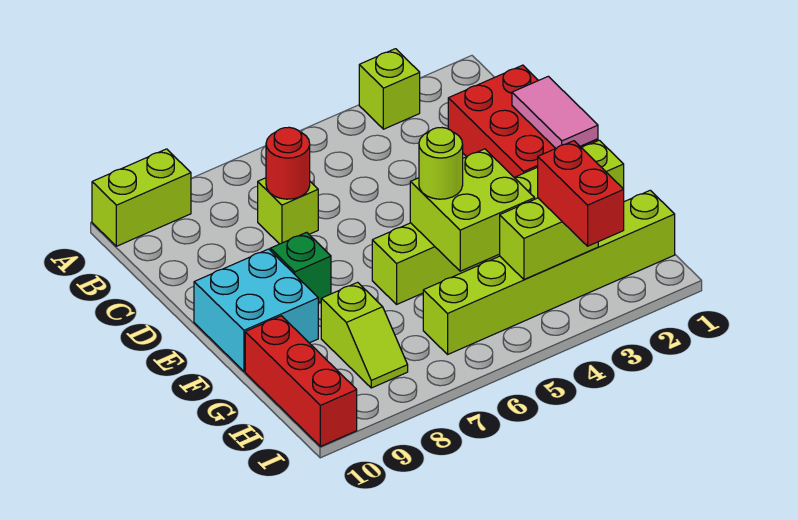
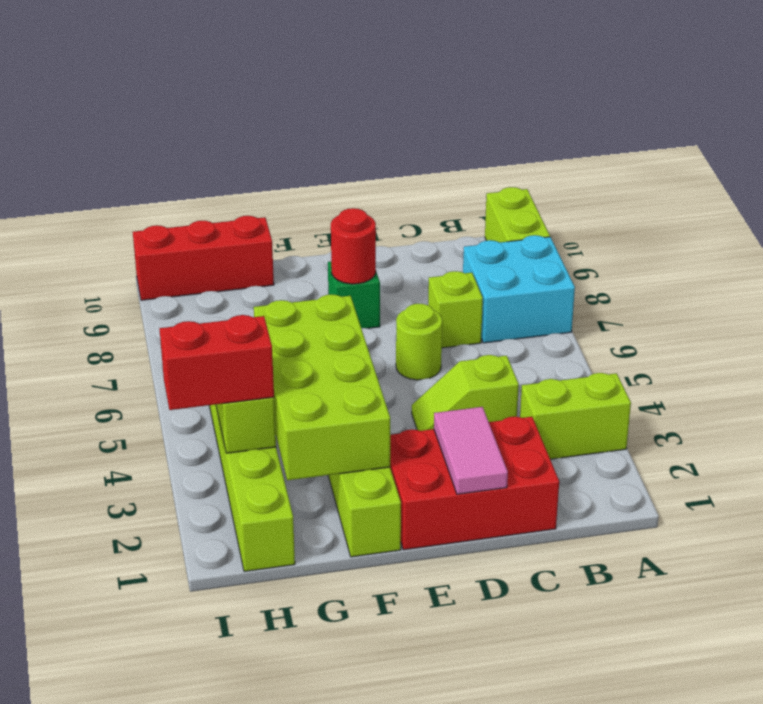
lime 1x1 brick [359,49,420,129] -> lime 1x2 brick [520,373,631,459]
red 1x1 round brick [266,127,310,199] -> red 1x1 round brick moved to [331,208,376,284]
pink 1x2 tile [512,76,598,148] -> pink 1x2 tile turned to [434,407,508,494]
cyan 2x2 brick [194,249,318,371] -> cyan 2x2 brick moved to [463,235,575,343]
lime 2x2 brick [410,149,535,271] -> lime 2x4 brick [254,294,390,480]
lime 1x1 round brick [419,128,463,199] -> lime 1x1 round brick moved to [396,304,442,380]
lime 1x2 slope [321,282,408,388] -> lime 1x2 slope moved to [412,355,519,431]

